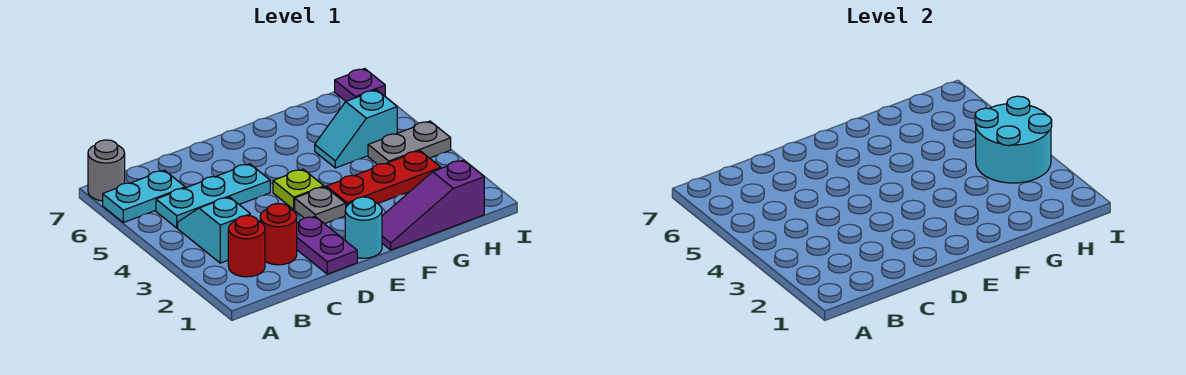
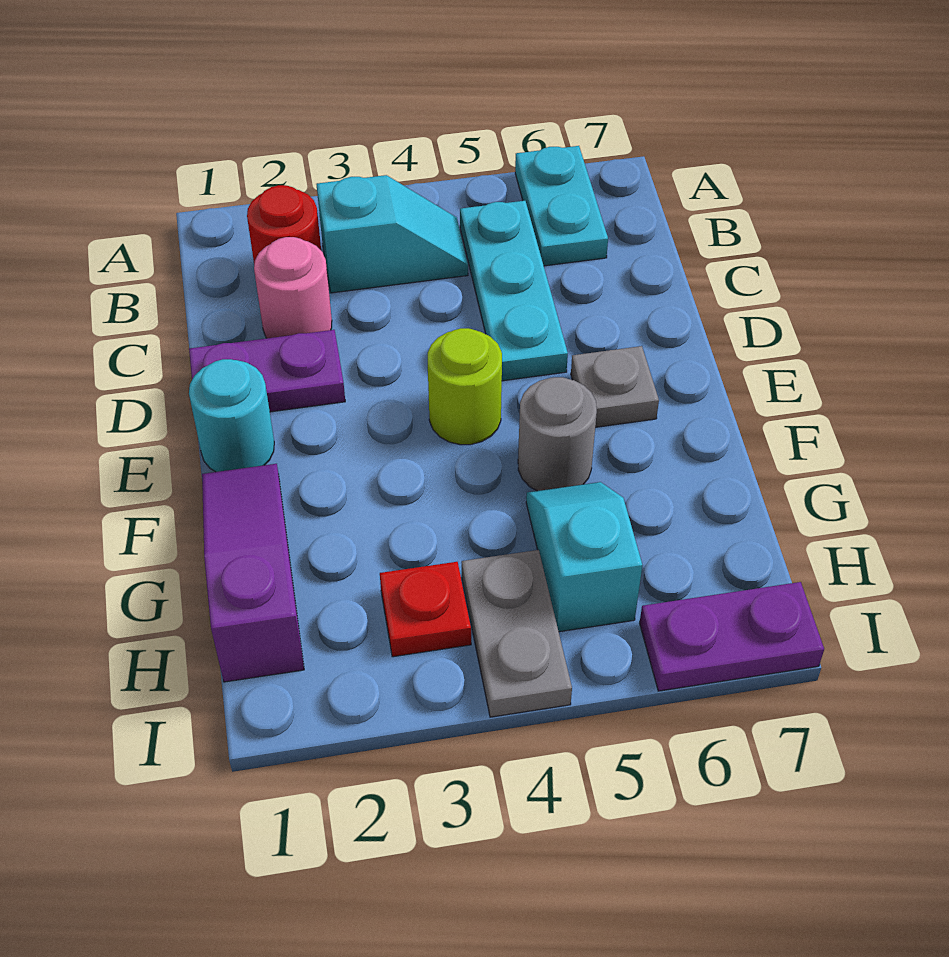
grey 1x1 round brick [88,140,125,201] -> grey 1x1 round brick moved to [518,377,597,491]
red 1x1 round brick [260,204,297,265] -> pink 1x1 round brick [254,237,332,338]
grey 1x1 plate [295,187,346,224] -> grey 1x1 plate moved to [571,346,659,427]
lime 1x1 plate [273,169,324,209] -> lime 1x1 round brick [428,328,502,445]
red 1x3 plate [326,151,441,207] -> red 1x1 plate [380,562,471,657]
cyan 2x2 round brick [975,96,1052,183] -> none
purple 1x1 plate [335,69,385,101] -> purple 1x2 plate [640,582,824,691]

